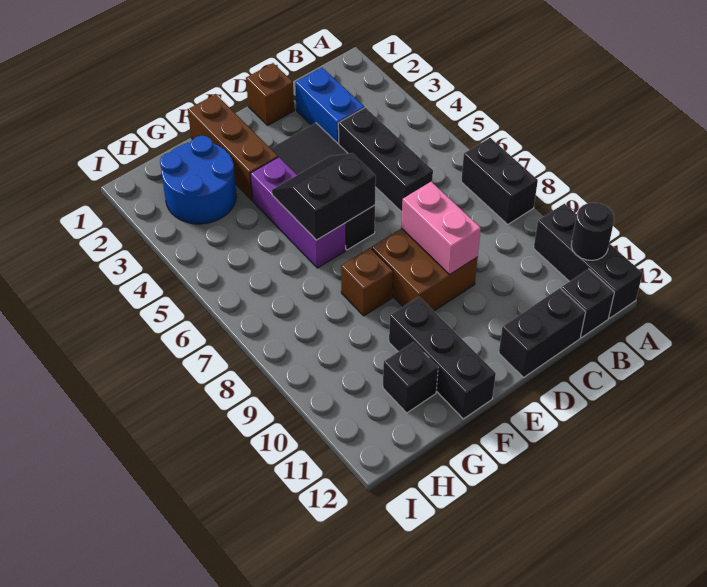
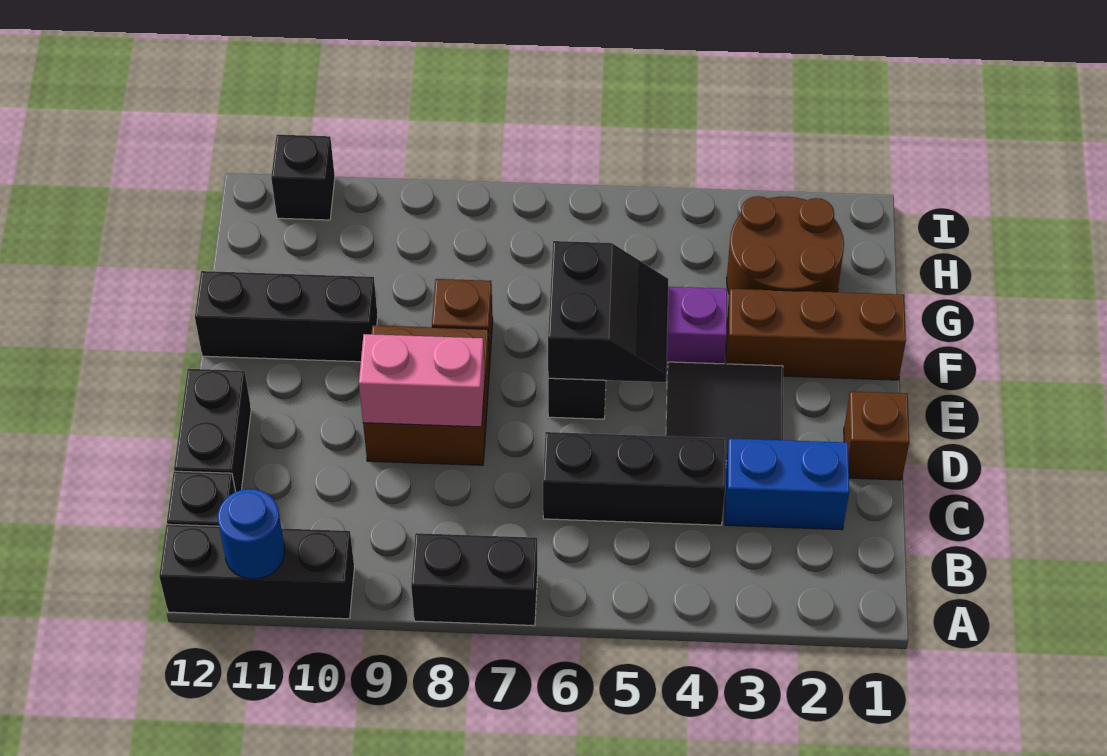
black 1x1 round brick [571,203,614,260] -> blue 1x1 round brick [218,489,285,579]
blue 2x2 round brick [160,136,236,224] -> brown 2x2 round brick [727,196,844,292]
black 1x1 brick [383,342,438,413] -> black 1x1 brick moved to [271,135,335,220]

